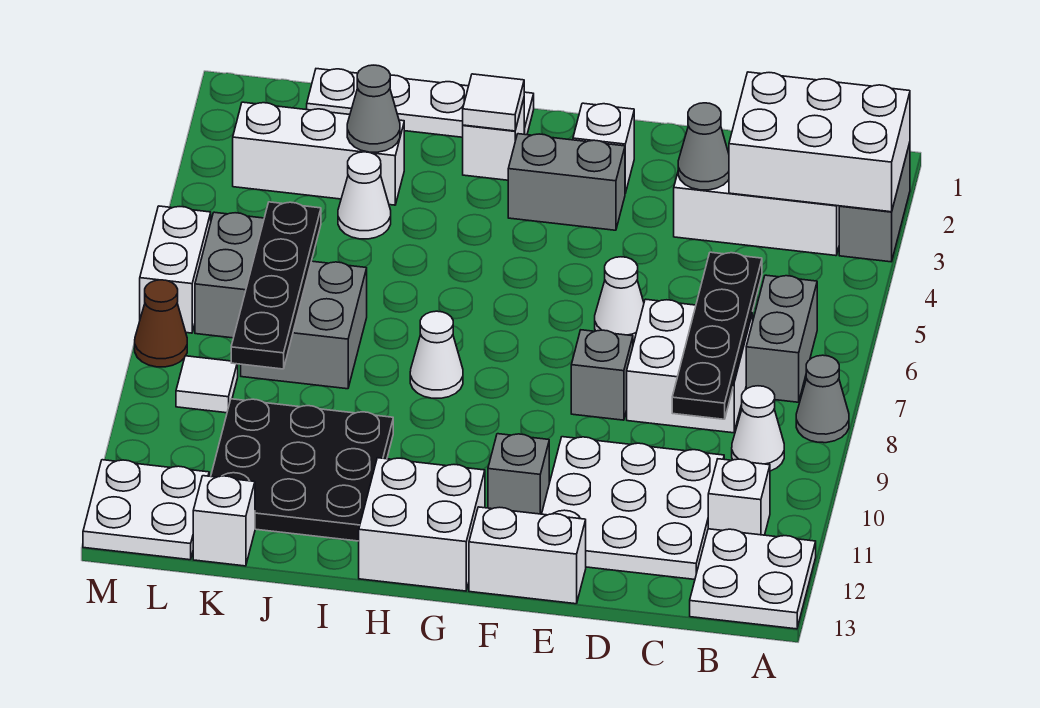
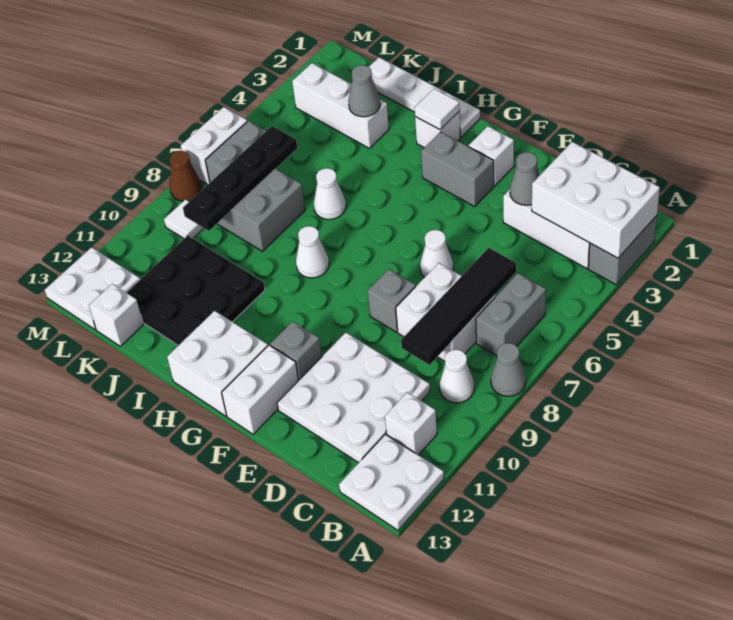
black 1x4 plate [672,252,762,419] -> black 1x4 tile [401,248,516,365]
white 1x2 brick [469,507,586,604] -> white 1x2 brick turned to [222,345,299,434]
white 1x1 cone [338,152,391,239] -> white 1x1 cone moved to [314,168,346,219]

